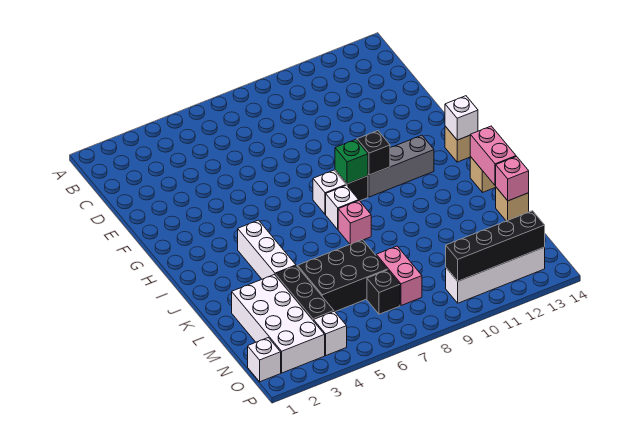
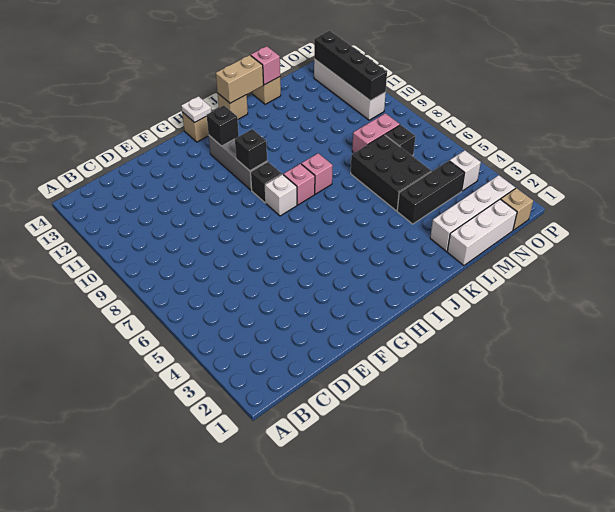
green 1x1 brick [335,139,368,184] -> none
none -> black 1x1 brick [207,105,239,146]
white 1x1 brick [445,96,478,140] -> white 1x1 plate [181,96,211,123]
white 1x3 brick [238,220,296,279] -> white 1x3 brick moved to [447,199,517,266]
white 1x1 brick [326,185,359,229] -> pink 1x1 brick [283,164,315,205]
pink 1x2 brick [470,126,516,186] -> tan 1x2 brick [216,55,264,103]
white 2x4 brick [232,275,325,373] -> white 1x4 brick [430,175,515,251]
white 1x1 brick [248,338,281,382] -> tan 1x1 brick [501,188,533,230]

